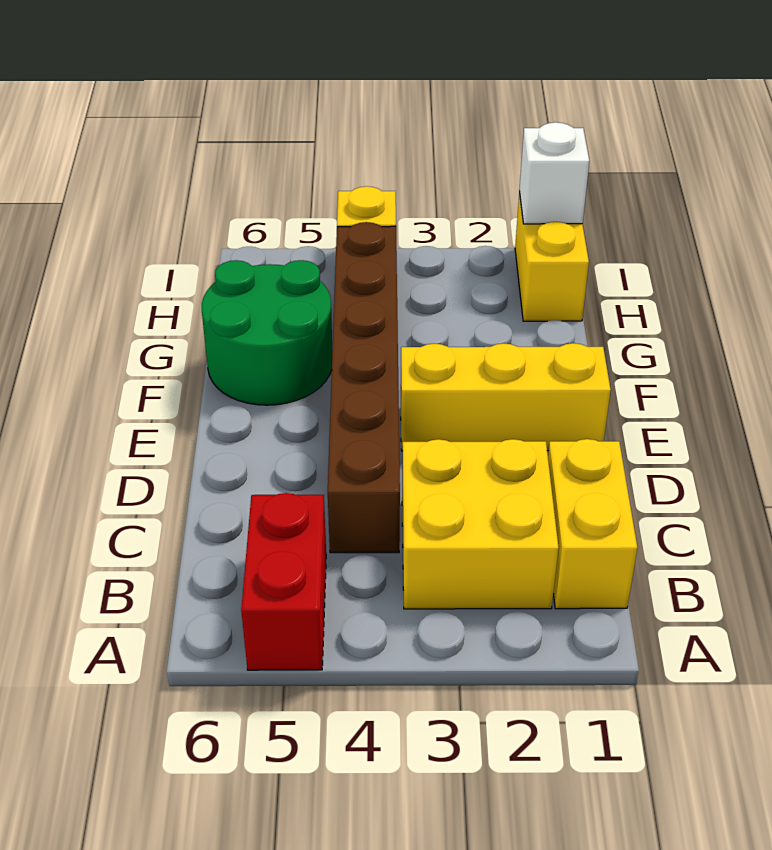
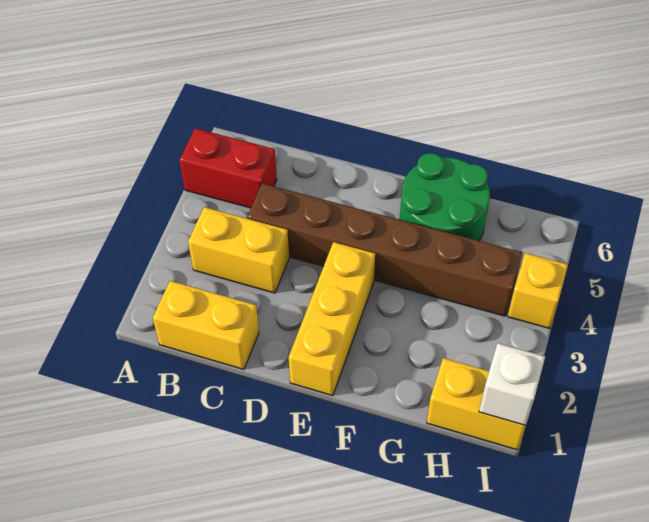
yellow 2x2 brick [402,439,559,609] -> yellow 1x2 brick [188,207,289,293]

